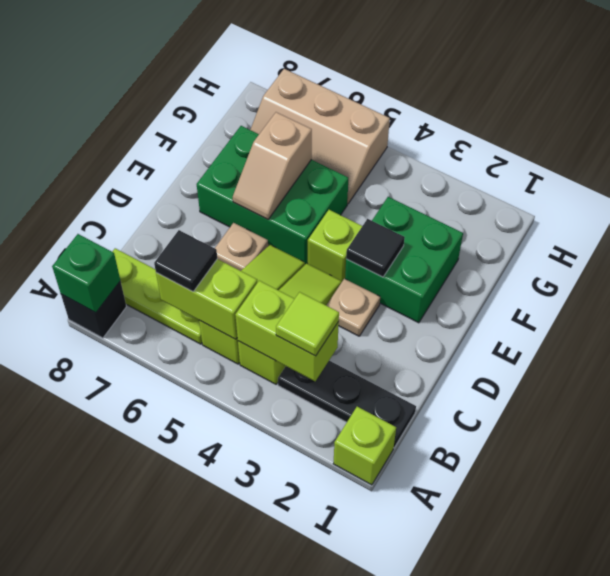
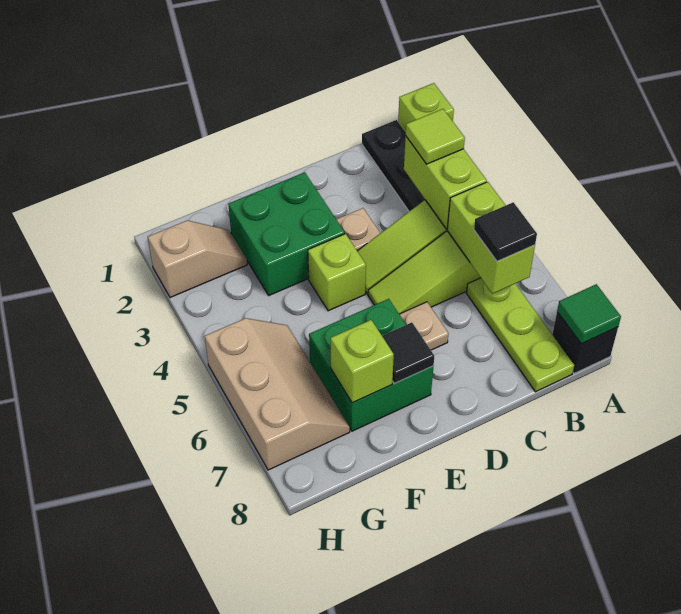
green 1x1 brick [52,234,120,313] -> green 1x1 tile [557,284,621,344]
black 1x1 tile [346,219,405,277] -> black 1x1 tile moved to [382,323,434,383]
green 2x3 brick [197,126,348,264] -> green 2x2 brick [309,299,434,431]
tan 1x2 slope [233,112,312,219] -> tan 1x2 slope moved to [148,220,247,298]
none -> lime 1x1 brick [331,320,394,403]

